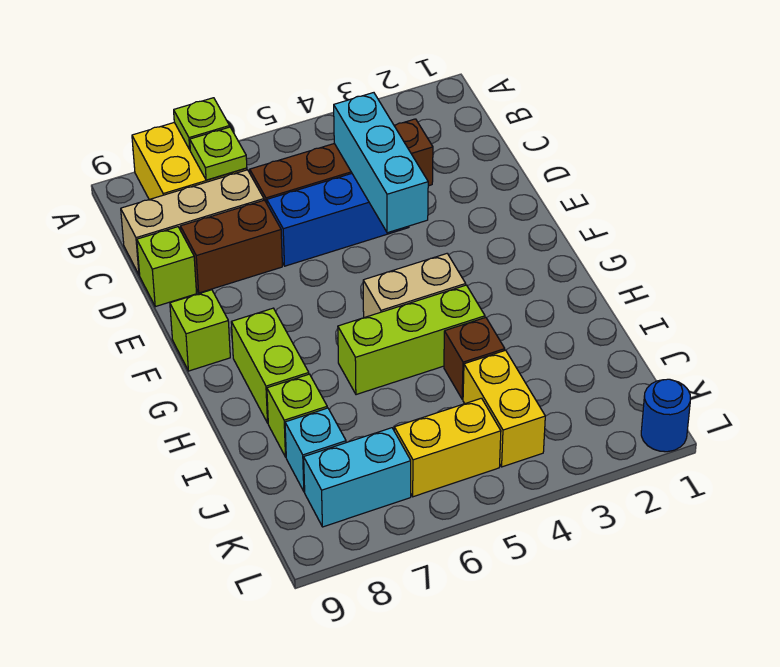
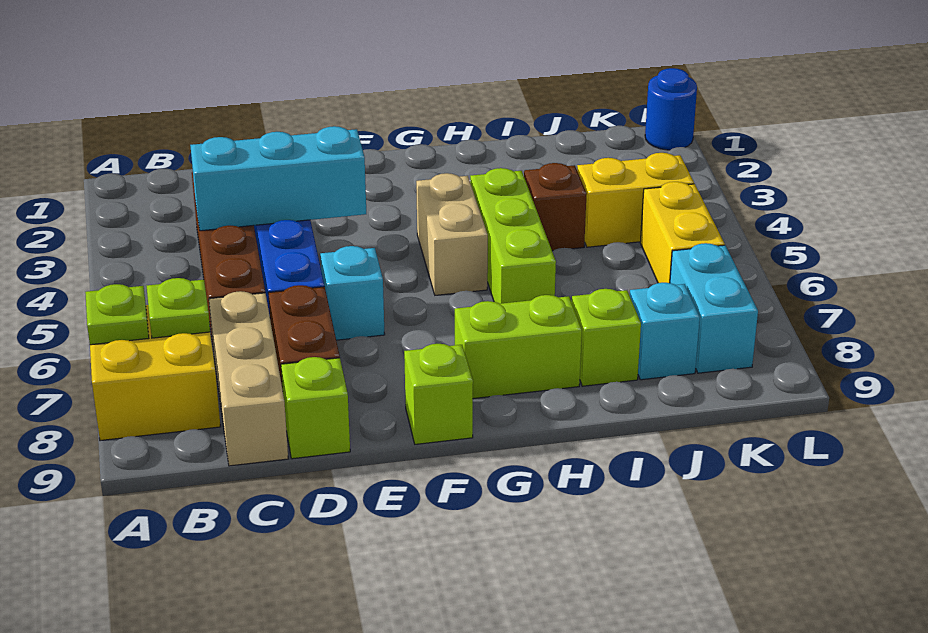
none -> cyan 1x1 brick [320,246,385,340]

